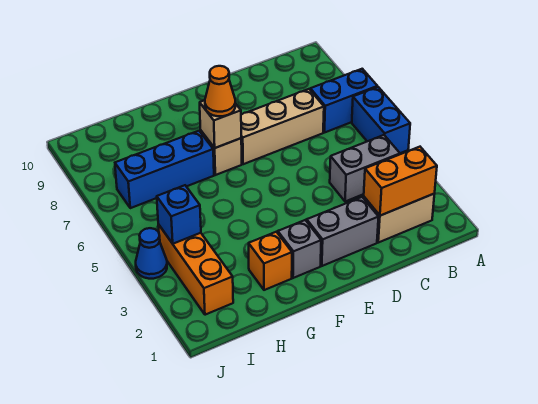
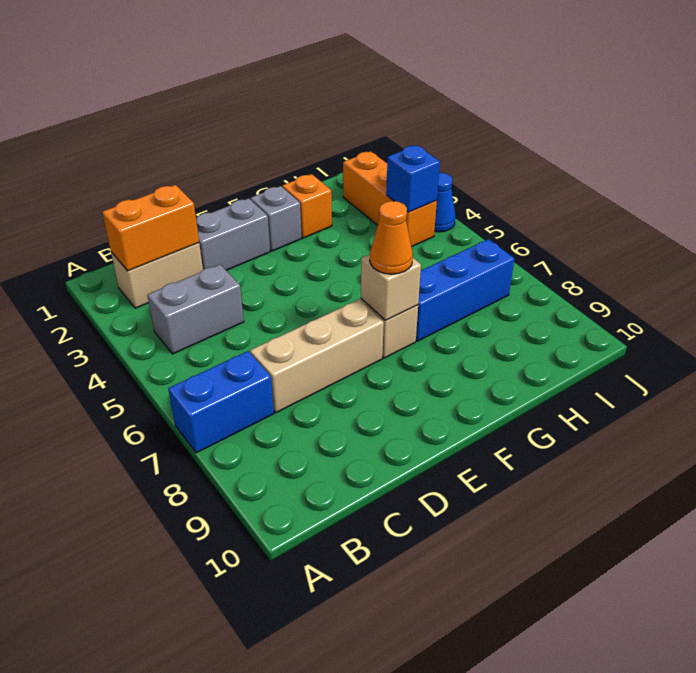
blue 1x2 brick [352,87,410,153] -> none

